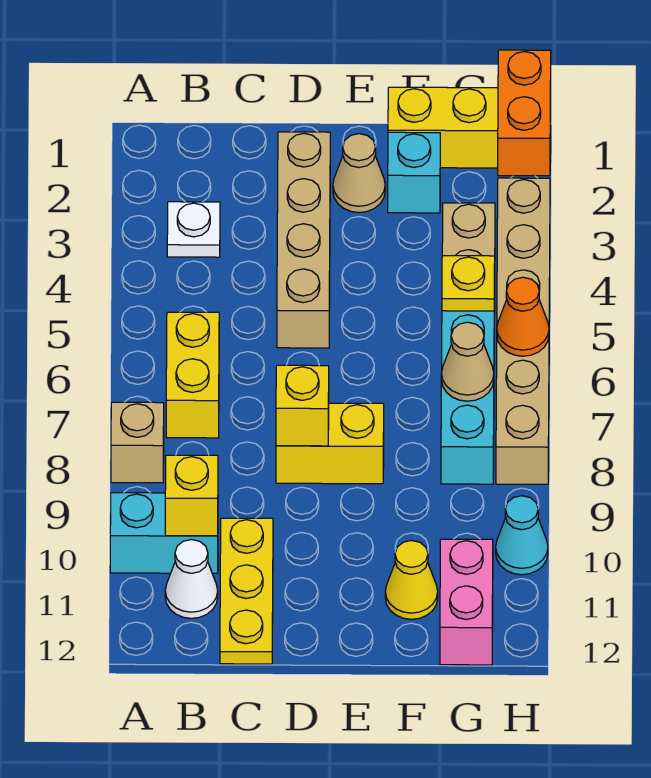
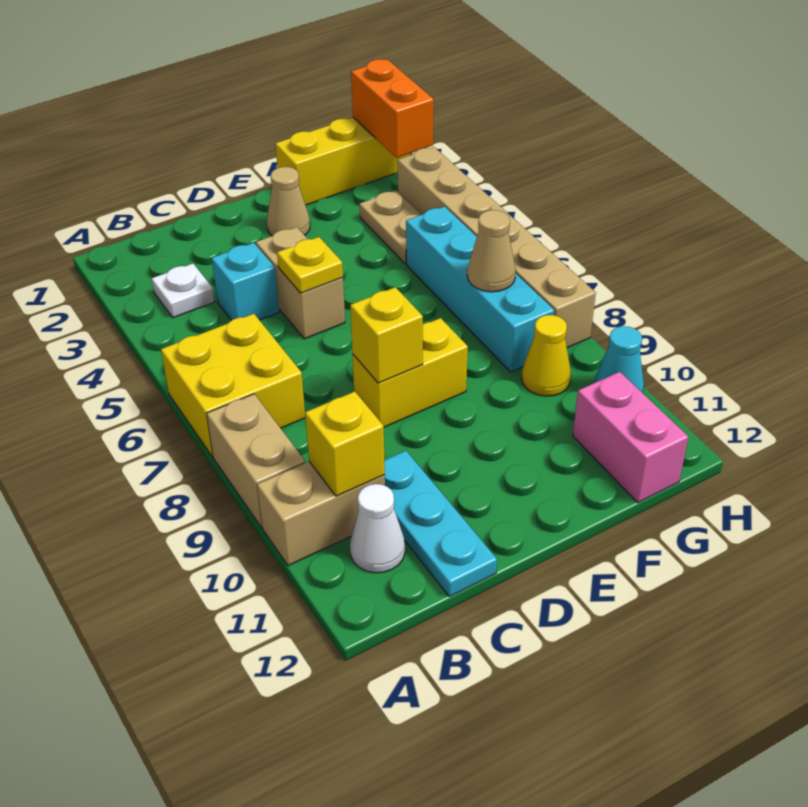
tan 1x1 brick [111,402,164,483] -> tan 1x2 brick [207,394,305,527]
cyan 1x2 brick [110,493,218,573] -> tan 1x2 brick [257,462,385,566]
yellow 1x2 brick [166,312,219,438] -> yellow 2x2 brick [161,314,305,457]
yellow 1x3 plate [220,518,273,664] -> cyan 1x3 plate [384,451,497,597]
tan 1x4 brick [277,132,330,348] -> tan 1x2 brick [256,227,345,339]
cyan 1x1 brick [388,132,440,213] -> cyan 1x1 brick moved to [212,243,279,320]
yellow 1x1 cone [385,540,438,619] -> yellow 1x1 cone moved to [522,315,571,396]
yellow 1x1 plate [442,256,495,311] -> yellow 1x1 plate moved to [277,237,343,293]
orange 1x1 cone [497,277,549,356] -> none

